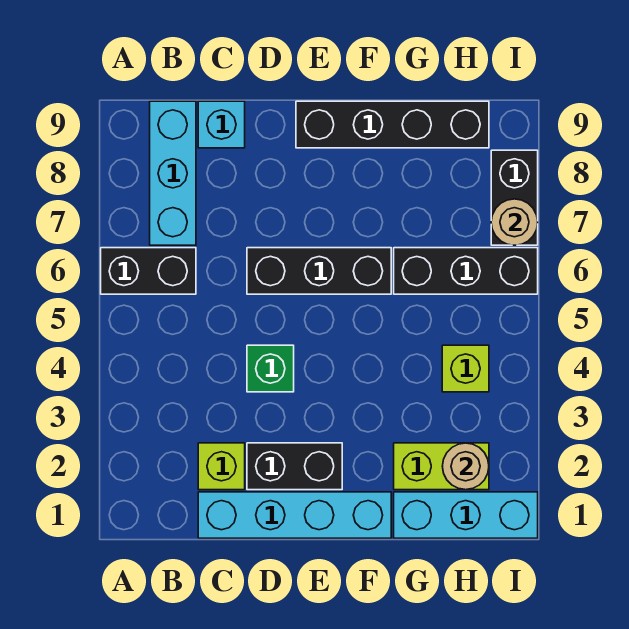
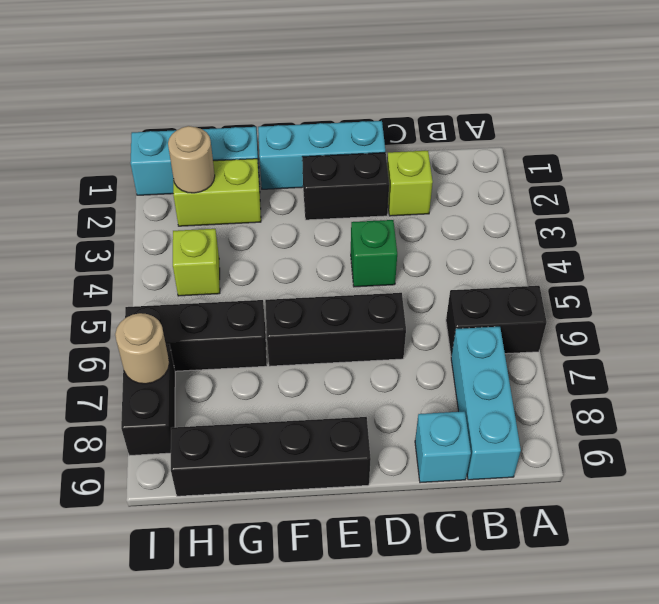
cyan 1x4 brick [198,492,391,538] -> cyan 1x3 brick [258,121,385,189]

